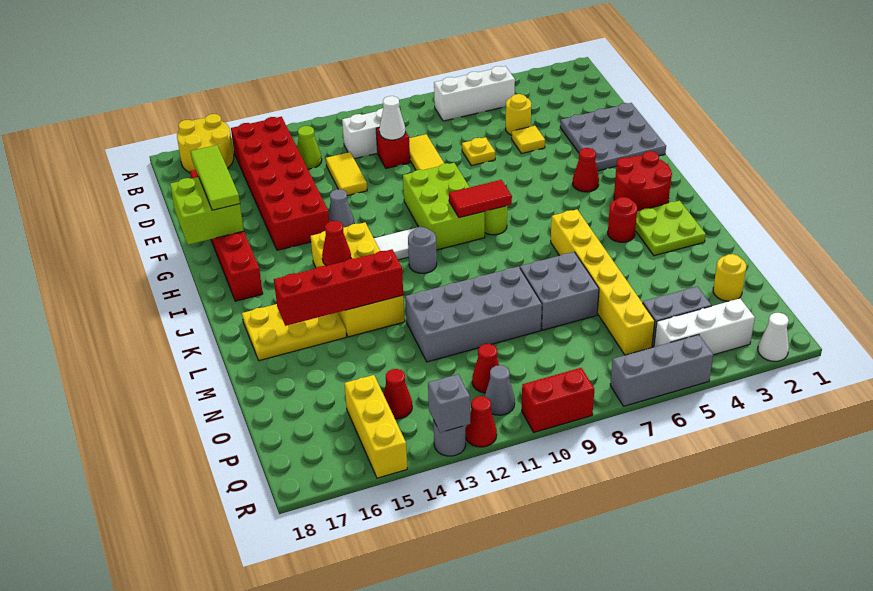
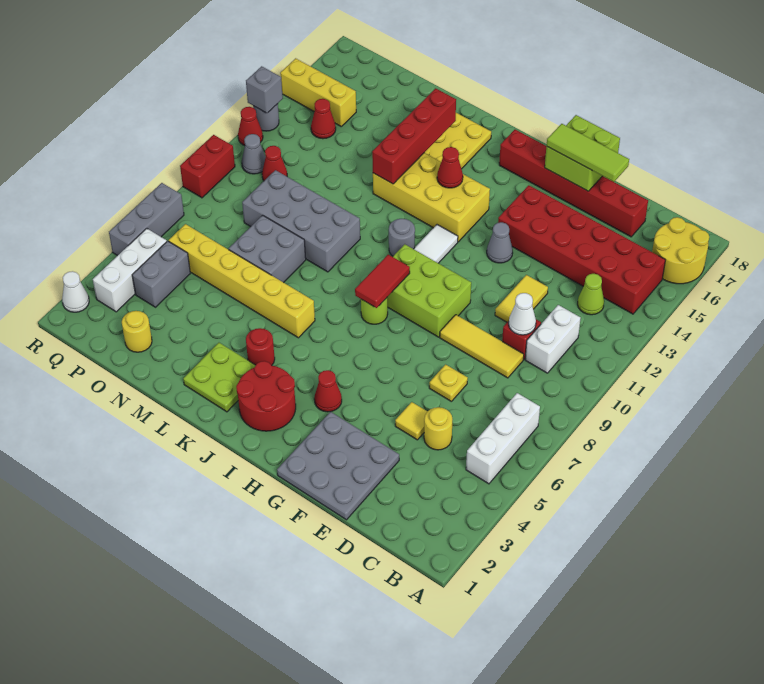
yellow 1x2 tile [326,152,367,196] -> yellow 1x2 tile turned to [495,275,548,322]
grey 2x4 brick [405,266,542,362] -> grey 2x4 brick turned to [242,170,360,272]

